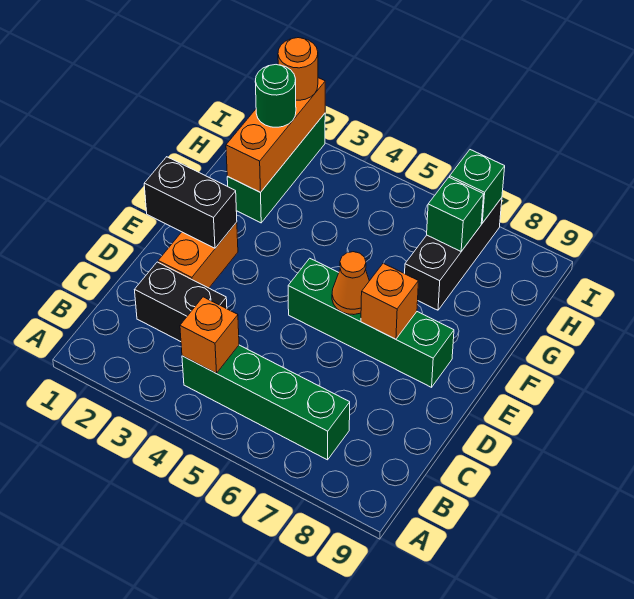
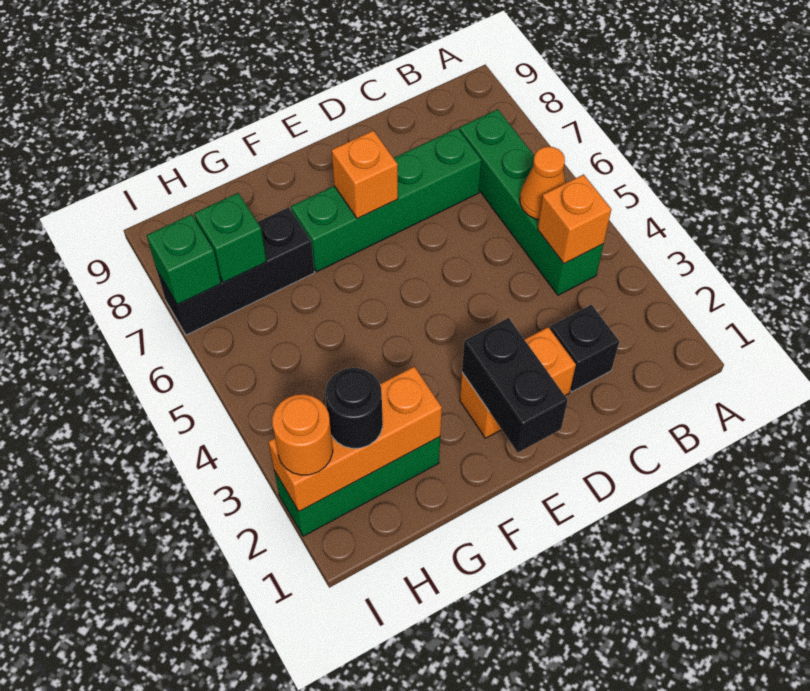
black 1x2 brick [135,262,227,342] -> black 1x1 brick [550,305,619,392]
green 1x4 brick [288,258,454,387] -> green 1x4 brick turned to [291,128,481,272]
orange 1x1 cone [332,252,369,315] -> orange 1x1 cone moved to [520,147,565,219]
green 1x1 round brick [255,65,296,127] -> black 1x1 round brick [325,368,383,448]

